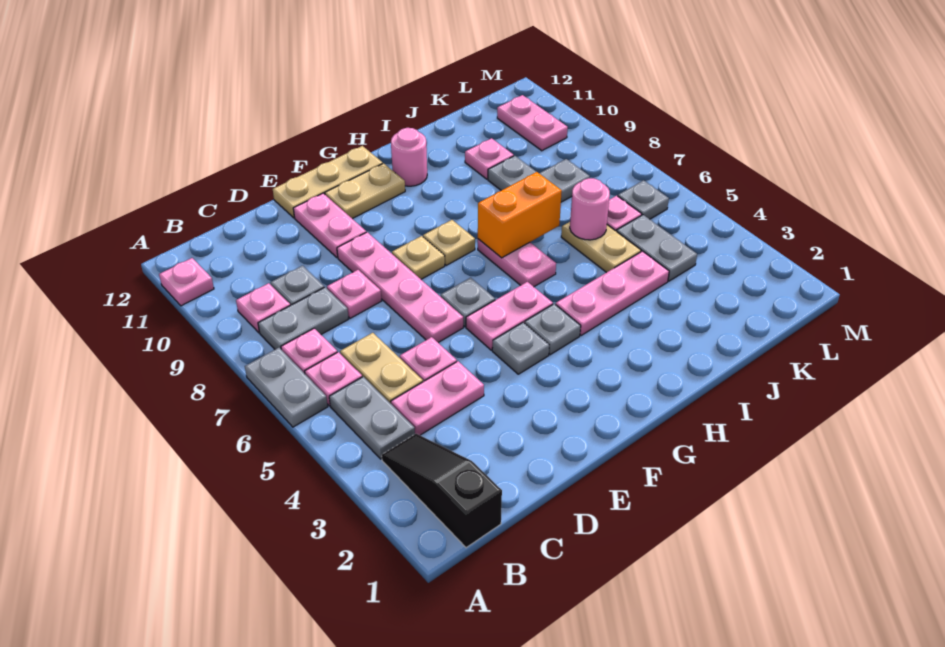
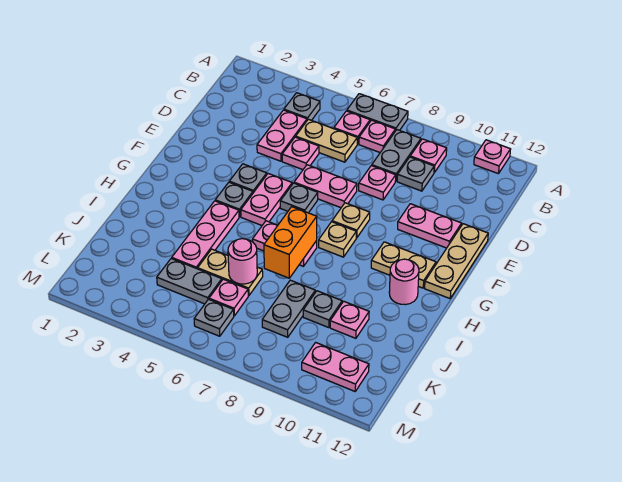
black 1x3 slope [382,433,502,548] -> none
grey 1x2 plate [329,377,415,459] -> grey 1x1 plate [284,93,320,120]
pink 1x4 plate [337,232,463,343] -> pink 1x2 plate [294,165,357,208]
tan 1x2 plate [325,163,405,219] -> tan 1x2 plate turned to [371,242,436,288]

